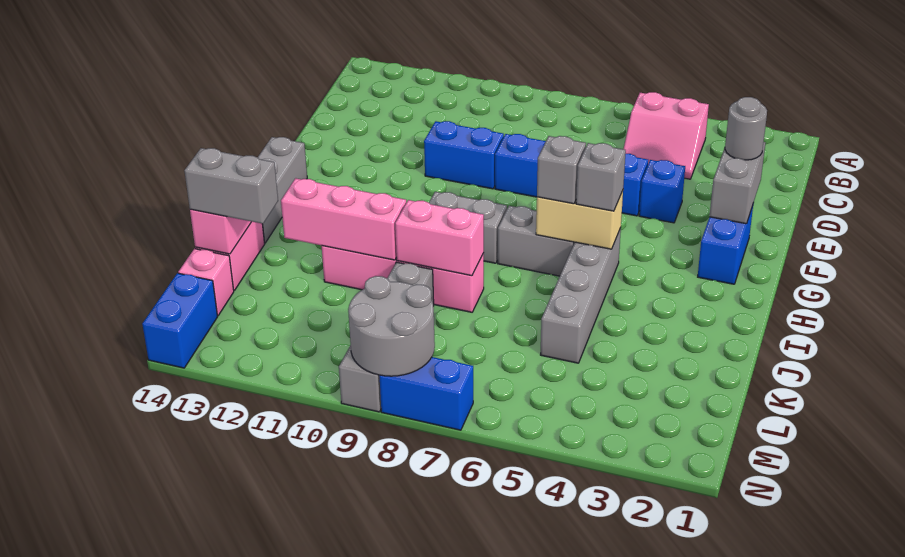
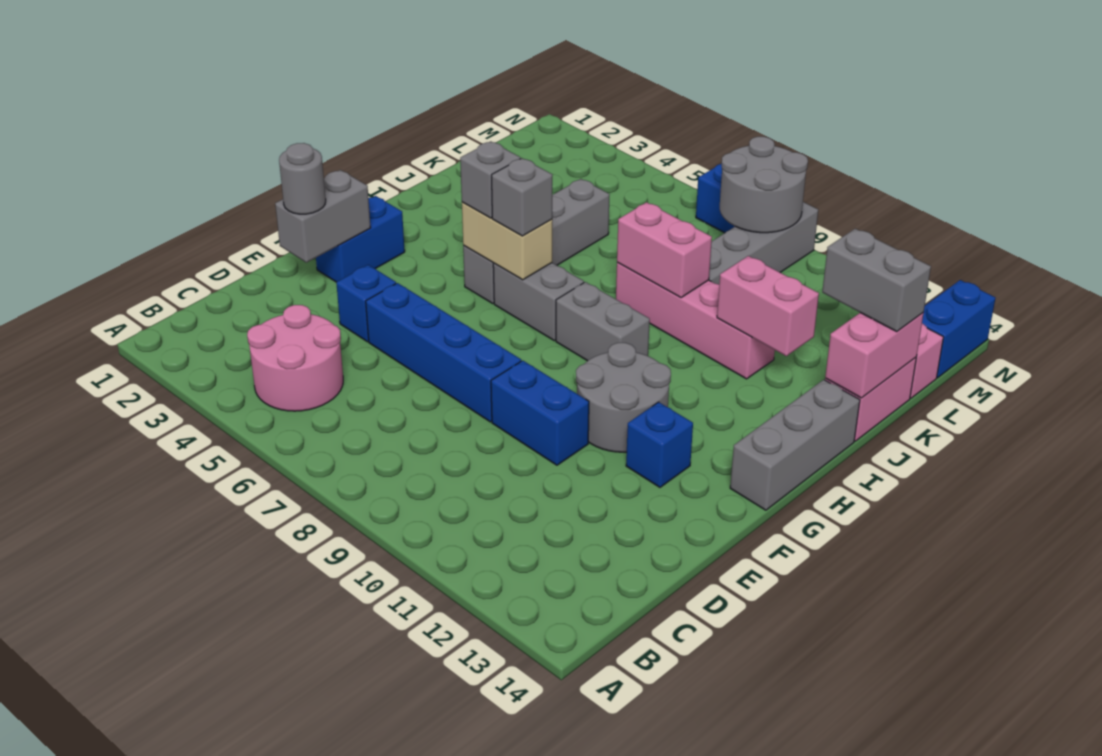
pink 2x2 slope [624,92,709,179] -> pink 2x2 round brick [247,305,343,411]
none -> grey 2x2 round brick [576,343,671,452]
none -> blue 1x1 brick [626,402,693,487]
pink 1x3 brick [281,178,406,260] -> pink 1x2 brick [717,256,819,356]

